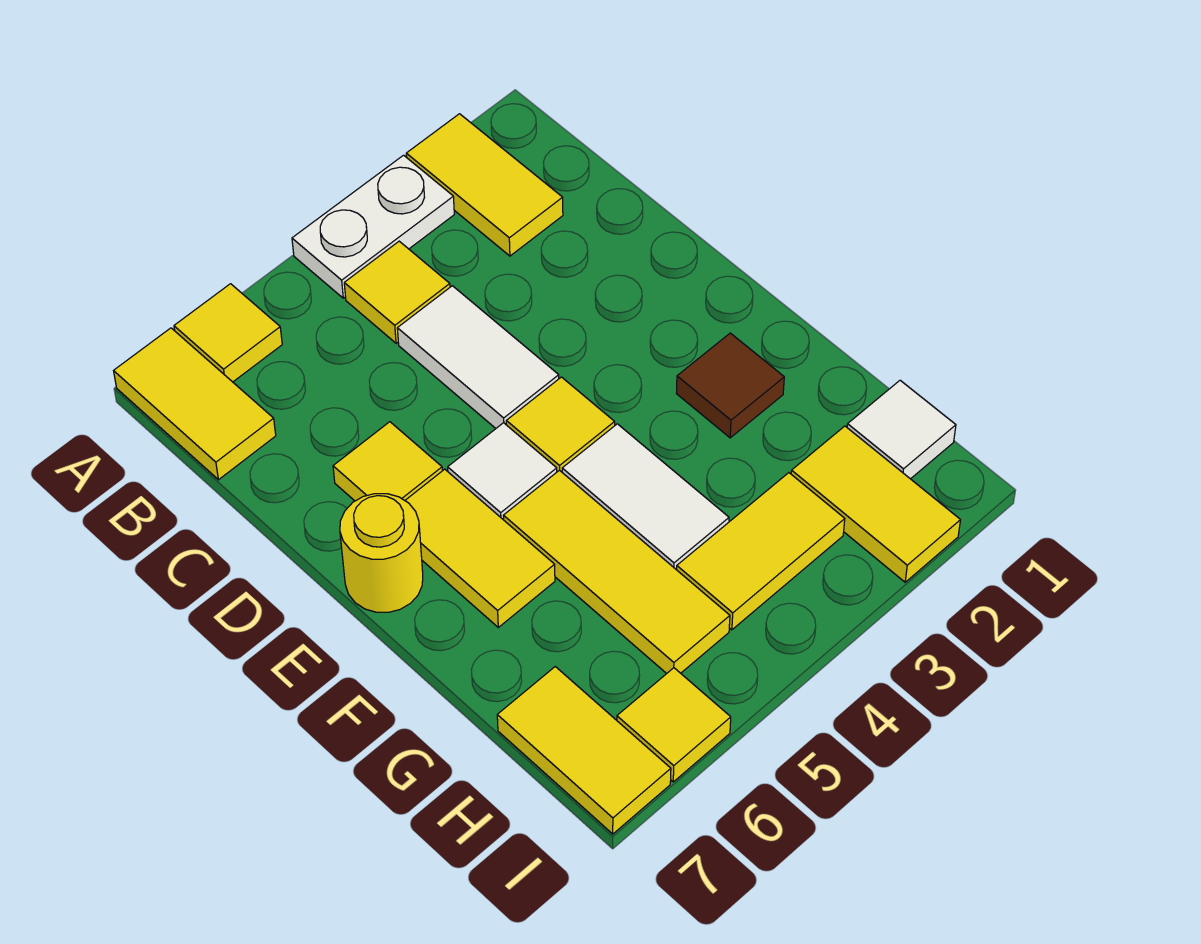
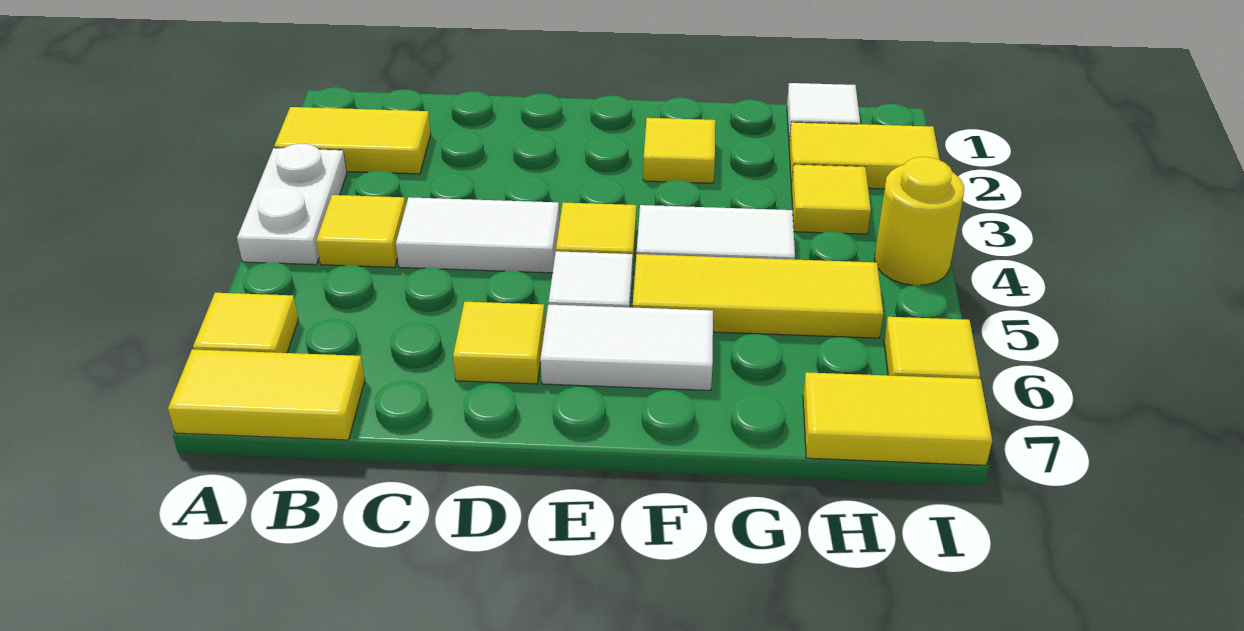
yellow 1x2 tile [405,469,555,627] -> white 1x2 tile [540,305,713,390]
yellow 1x1 round brick [340,494,423,612] -> yellow 1x1 round brick moved to [874,157,964,285]
brown 1x1 tile [676,333,784,438] -> yellow 1x1 tile [643,118,715,183]
yellow 1x2 tile [677,473,845,630] -> yellow 1x1 tile [791,164,871,234]

